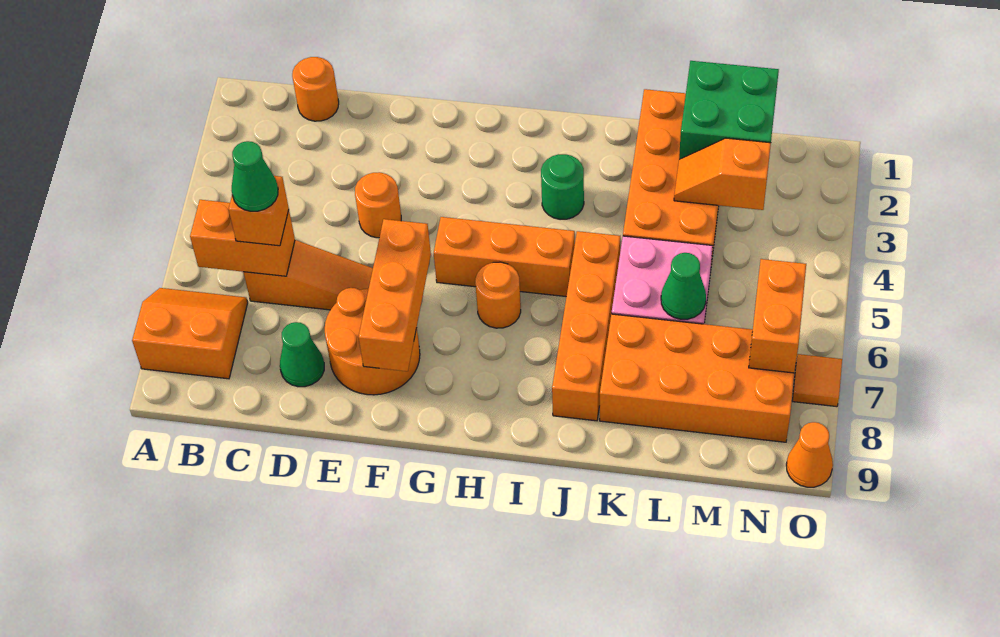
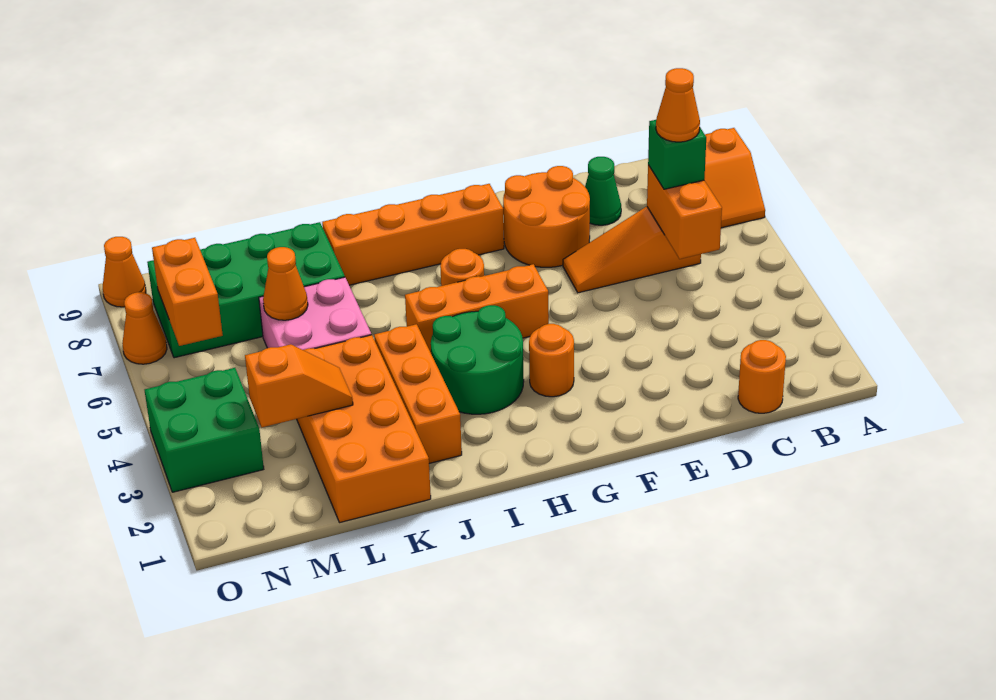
orange 1x2 brick [190,200,295,276] -> orange 1x2 brick turned to [647,165,722,259]
orange 1x1 brick [228,176,289,246] -> green 1x1 brick [648,120,706,189]
green 1x1 cone [232,141,278,211] -> orange 1x1 cone [656,68,700,142]
orange 1x1 round brick [355,172,401,238] -> orange 1x1 round brick moved to [529,324,574,397]
orange 1x3 brick [359,219,431,371] -> orange 1x3 brick moved to [374,324,462,463]
green 1x1 round brick [541,154,584,219] -> green 2x2 round brick [431,305,524,414]
orange 1x4 brick [552,231,620,421] -> orange 1x4 brick turned to [322,184,504,285]
orange 2x4 brick [600,314,794,442] -> green 2x4 brick [147,222,345,358]
green 2x2 brick [679,61,779,159] -> green 2x2 brick moved to [145,368,264,492]
green 1x1 cone [661,253,706,319] -> orange 1x1 cone [263,247,308,320]
orange 1x1 tile [793,354,842,407] -> orange 1x1 cone [122,292,167,364]

